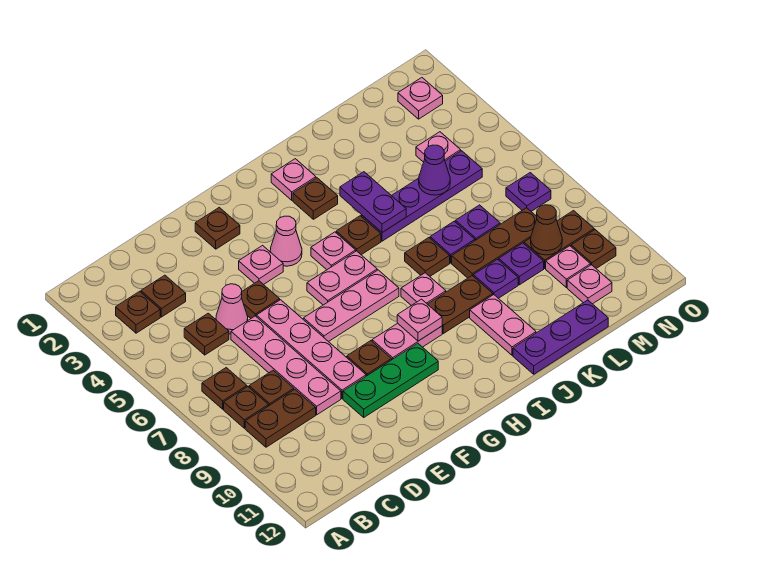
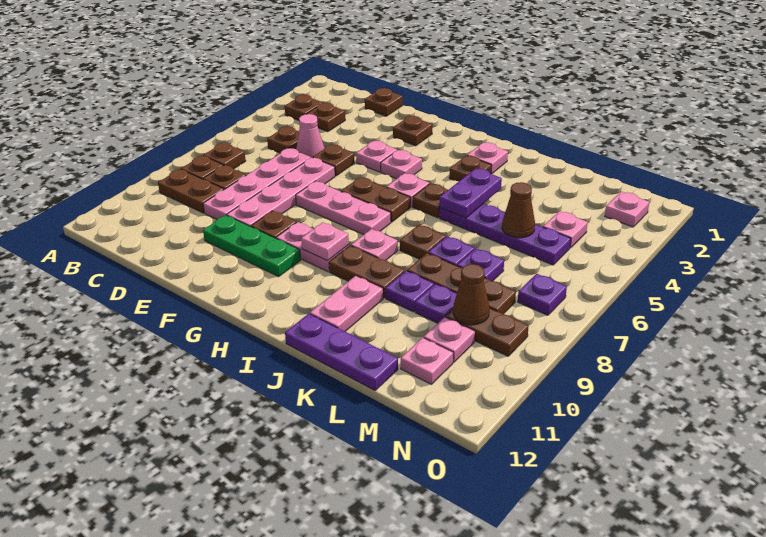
pink 1x1 cone [270,216,302,266] -> pink 1x1 plate [381,150,422,179]
pink 1x2 plate [307,251,377,305] -> brown 1x2 plate [341,177,410,222]
purple 1x1 cone [419,145,450,195] -> brown 1x1 cone [502,182,535,238]
brown 1x1 plate [571,230,616,268] -> brown 1x1 plate moved to [365,88,403,116]

